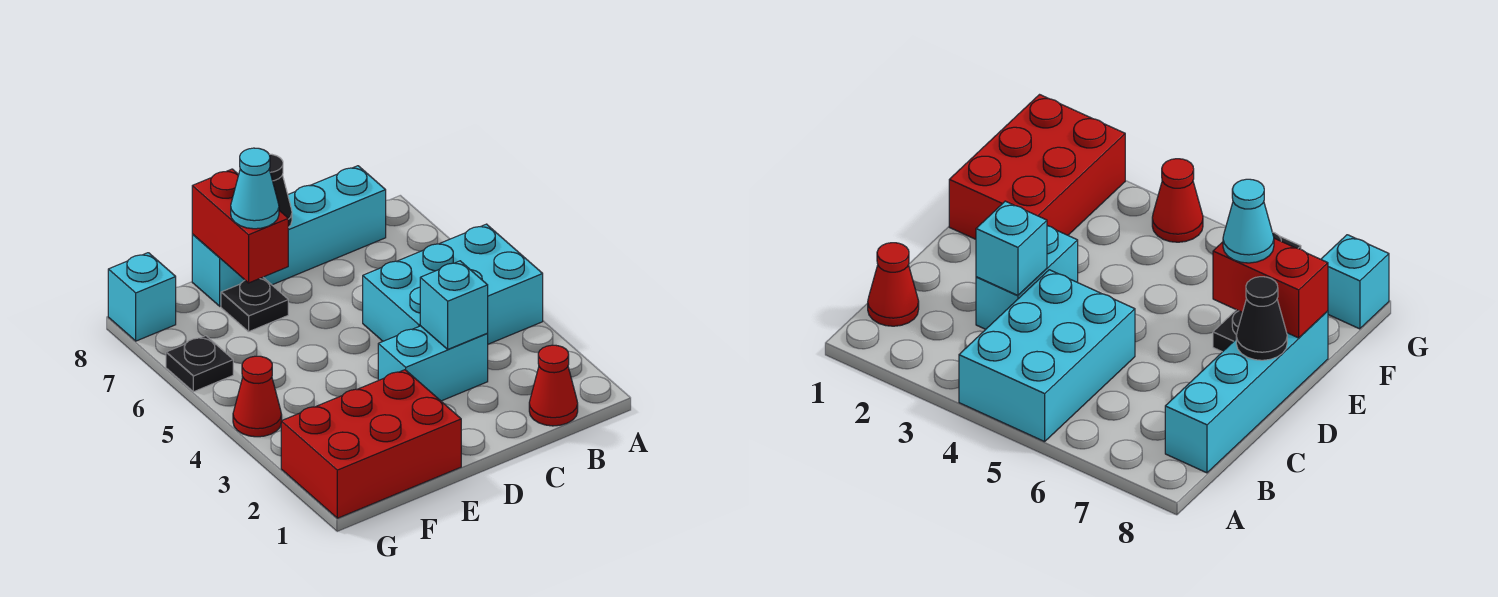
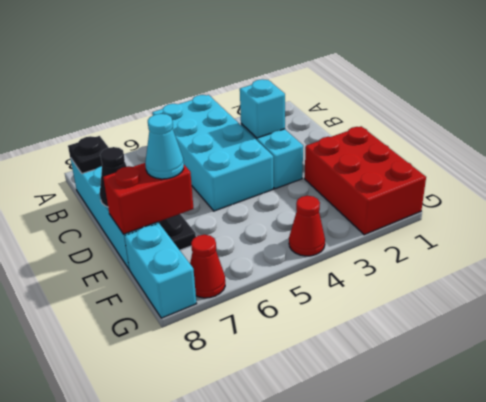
cyan 2x3 brick [363,224,543,344] -> cyan 2x4 brick [152,95,273,211]
red 1x1 cone [529,345,578,426] -> red 1x1 cone moved to [190,235,225,298]
black 1x1 plate [166,336,233,392] -> black 1x1 plate moved to [68,136,109,174]
cyan 1x1 brick [108,253,176,341] -> cyan 1x2 brick [124,223,197,318]

